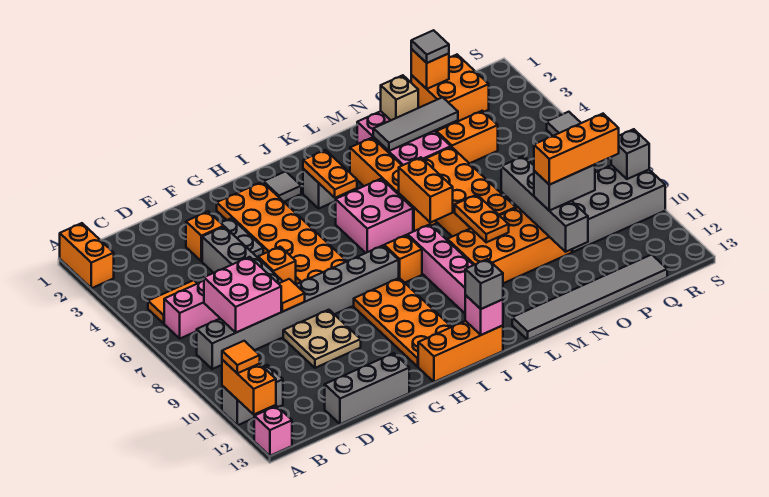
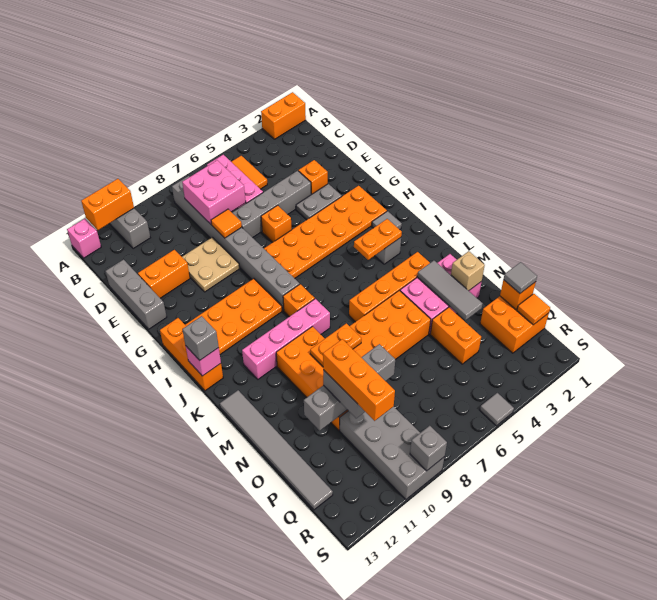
orange 1x1 tile [222,341,260,373] -> orange 1x1 tile moved to [517,294,550,325]
pink 2x2 brick [336,179,413,253] -> none
orange 1x2 brick [399,157,453,222] -> orange 1x2 brick moved to [138,250,190,298]

